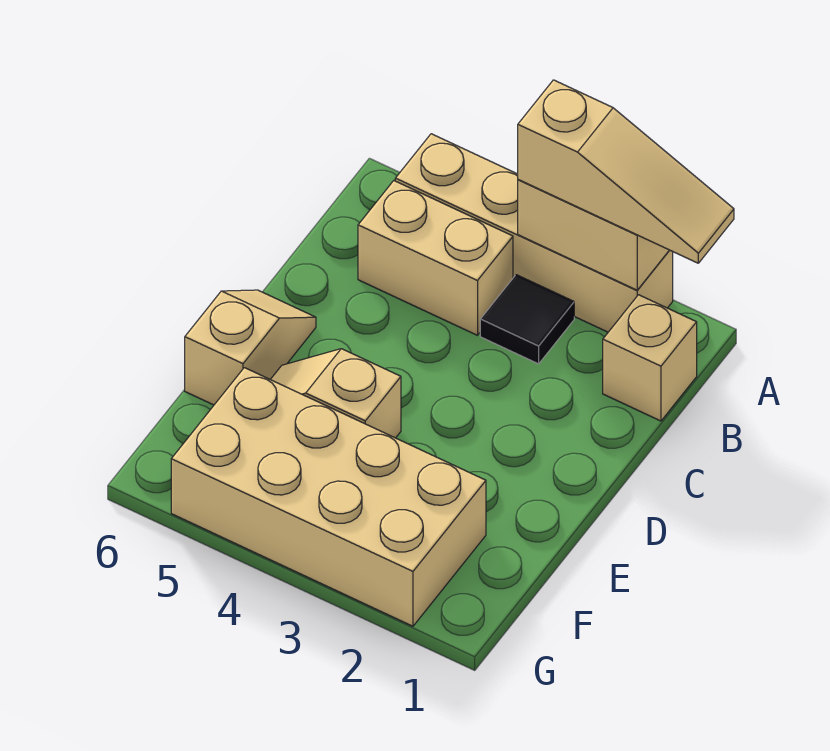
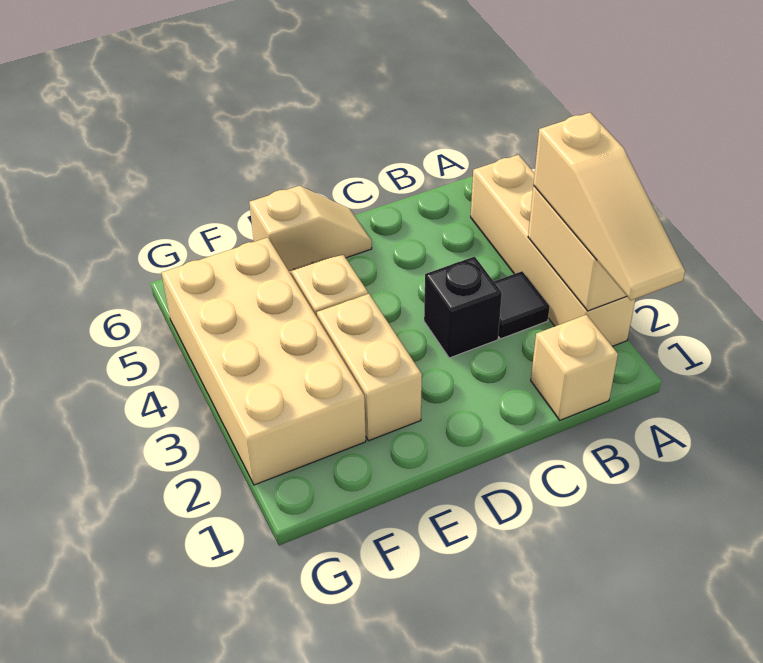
tan 1x2 brick [358,181,513,335] -> tan 1x2 brick moved to [317,294,422,441]
none -> black 1x1 brick [424,257,502,358]

